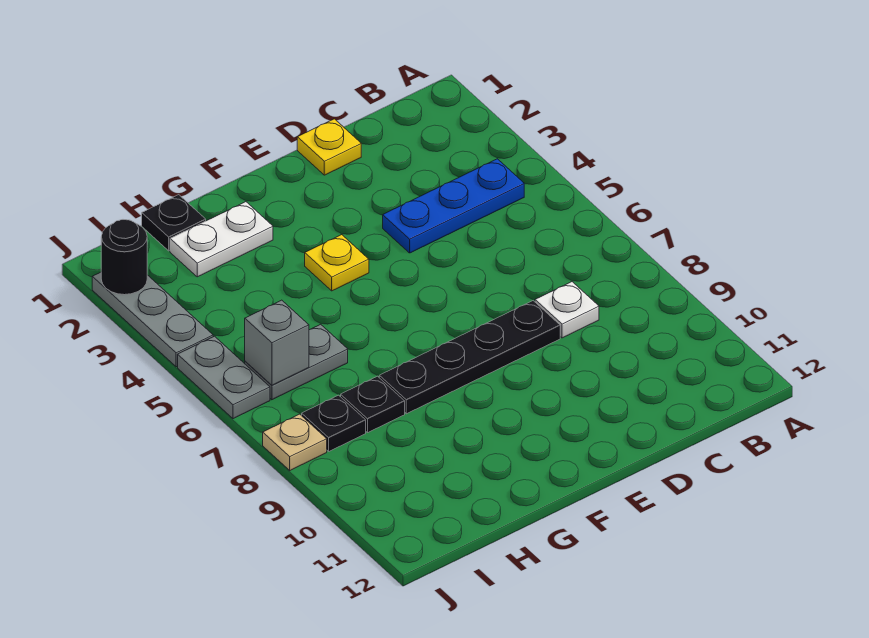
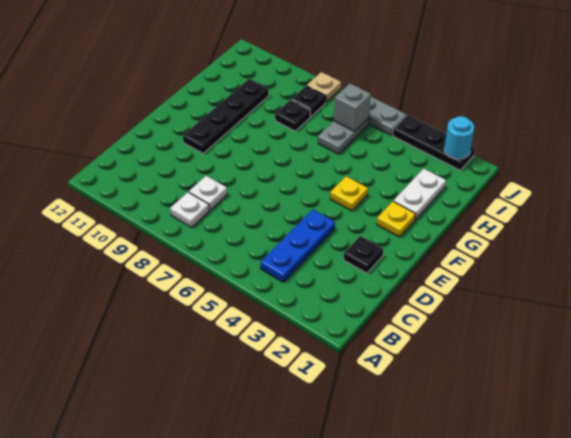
none -> white 1x1 plate [170,192,209,227]
yellow 1x1 plate [297,119,361,175] -> yellow 1x1 plate moved to [377,201,416,237]
black 1x4 plate [379,301,560,414] -> black 1x4 plate moved to [183,78,269,154]
black 1x1 plate [142,195,206,251] -> black 1x1 plate moved to [344,236,383,273]
grey 1x3 plate [92,272,213,367] -> black 1x3 plate [393,115,475,170]
black 1x1 round brick [101,220,147,295] -> cyan 1x1 round brick [444,116,474,159]

